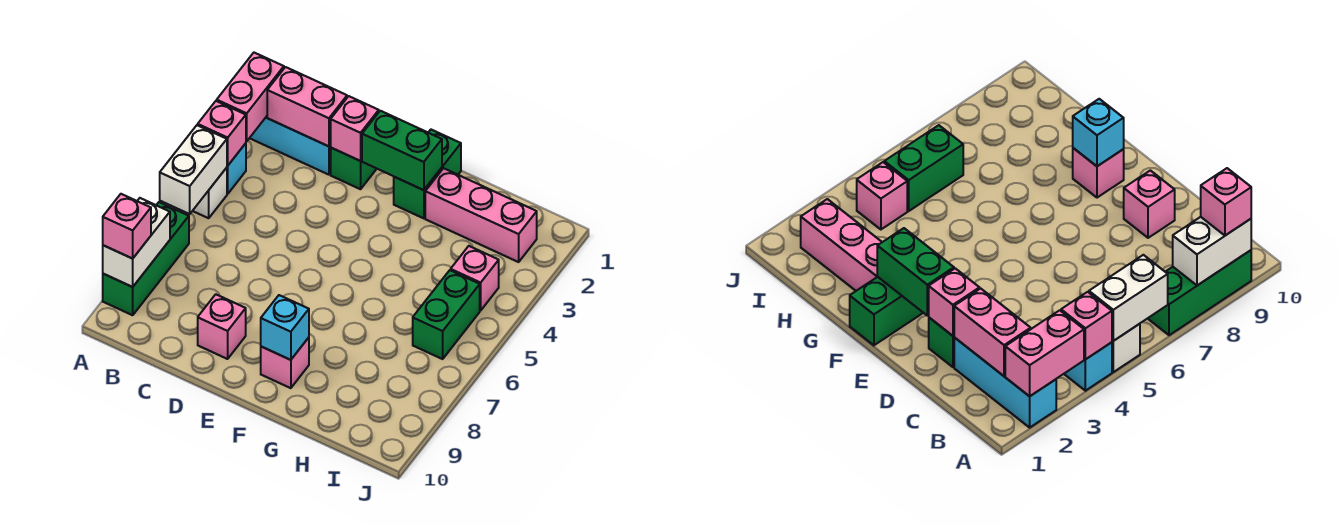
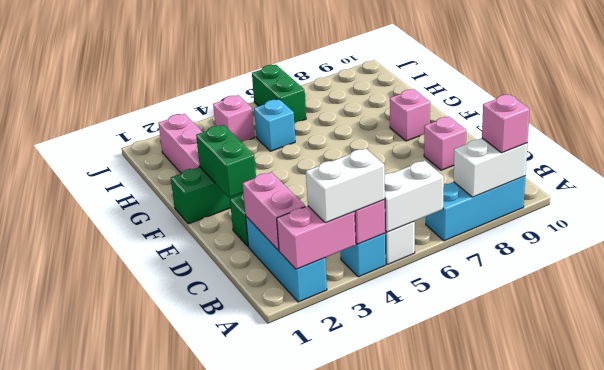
none -> white 1x2 brick [306,148,385,223]
green 1x3 brick [103,202,189,315] -> cyan 1x3 brick [426,176,525,241]
pink 1x1 brick [331,96,379,161] -> none
cyan 1x1 brick [261,295,309,360] -> cyan 1x1 brick moved to [254,99,295,151]
green 1x2 brick [413,270,480,359] -> green 1x2 brick turned to [252,65,306,123]

